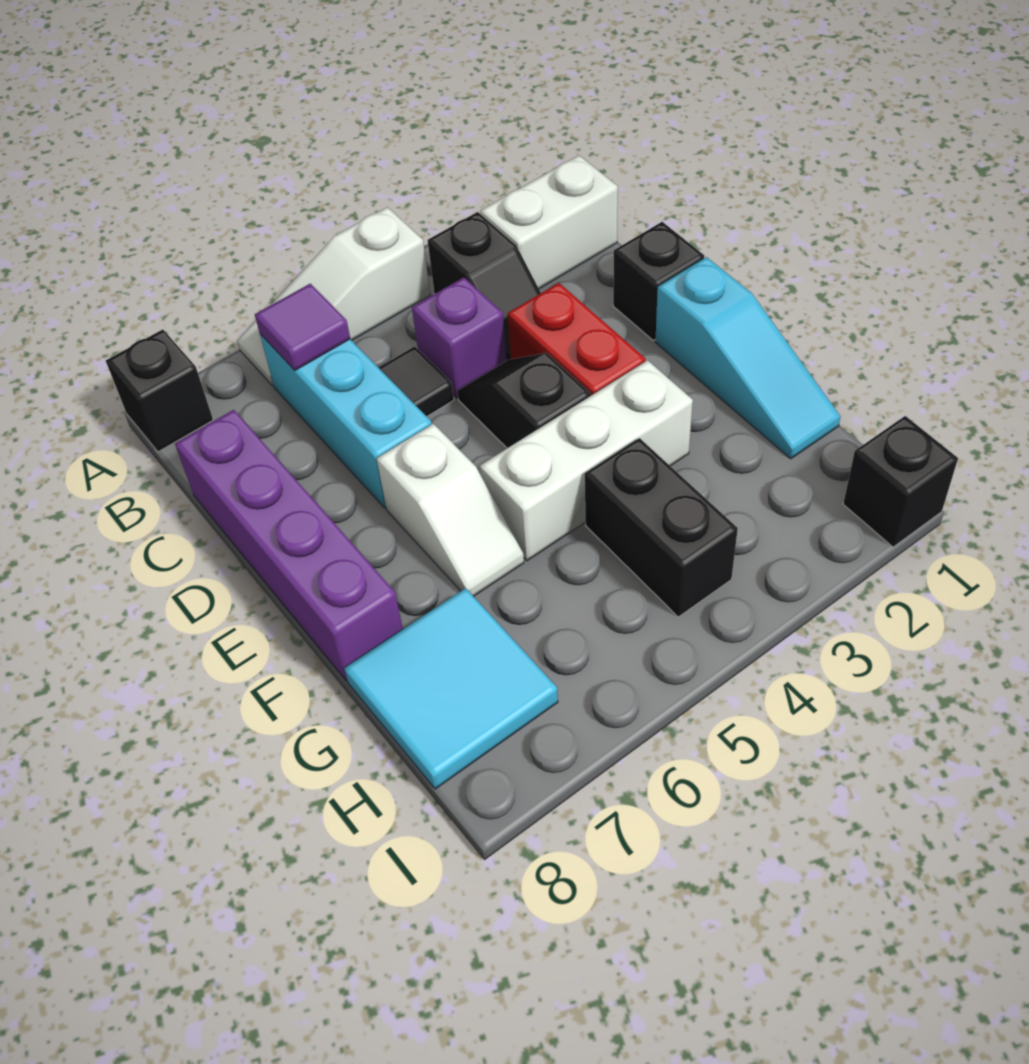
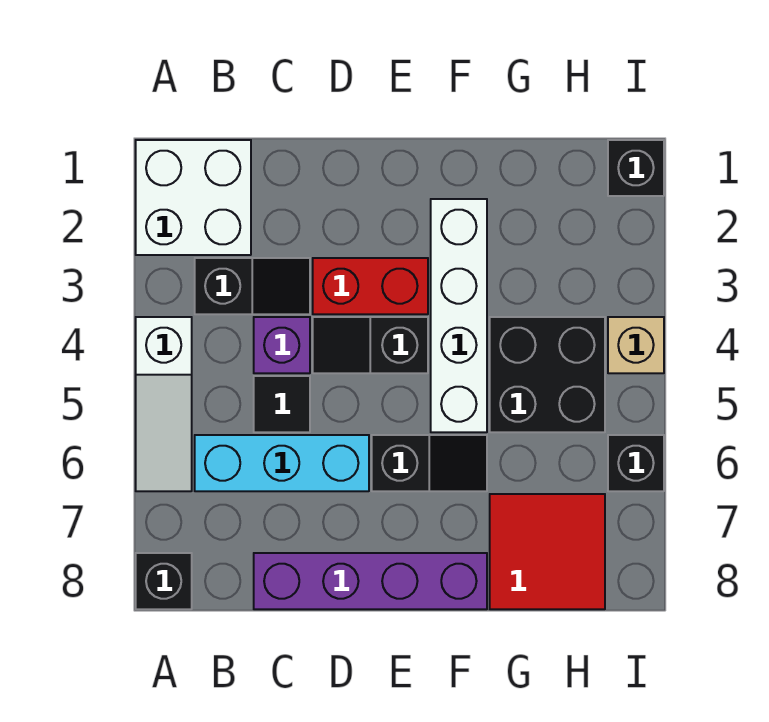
white 1x2 brick [480,155,618,289] -> white 2x2 brick [136,140,251,255]
purple 1x1 tile [255,284,350,370] -> none
black 1x1 brick [613,222,704,341] -> black 1x1 brick moved to [608,435,664,491]
cyan 1x3 slope [655,257,840,459] -> none
white 1x2 slope [377,424,524,596] -> black 1x2 slope [372,435,487,491]
white 1x3 brick [480,360,693,561] -> white 1x4 brick [431,199,487,432]
black 1x2 brick [585,438,738,617] -> black 2x2 brick [490,317,605,432]
cyan 2x2 tile [344,588,558,789] -> red 2x2 tile [490,494,605,609]
none -> tan 1x1 brick [608,317,664,373]

